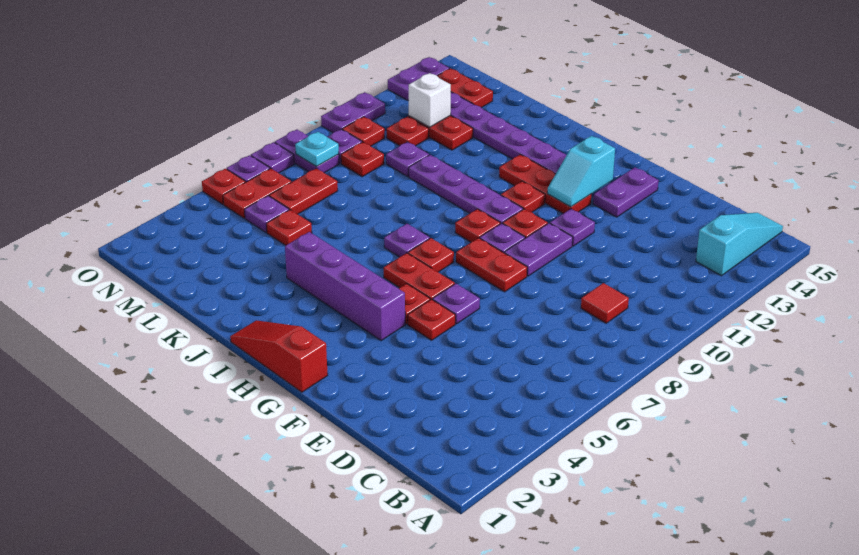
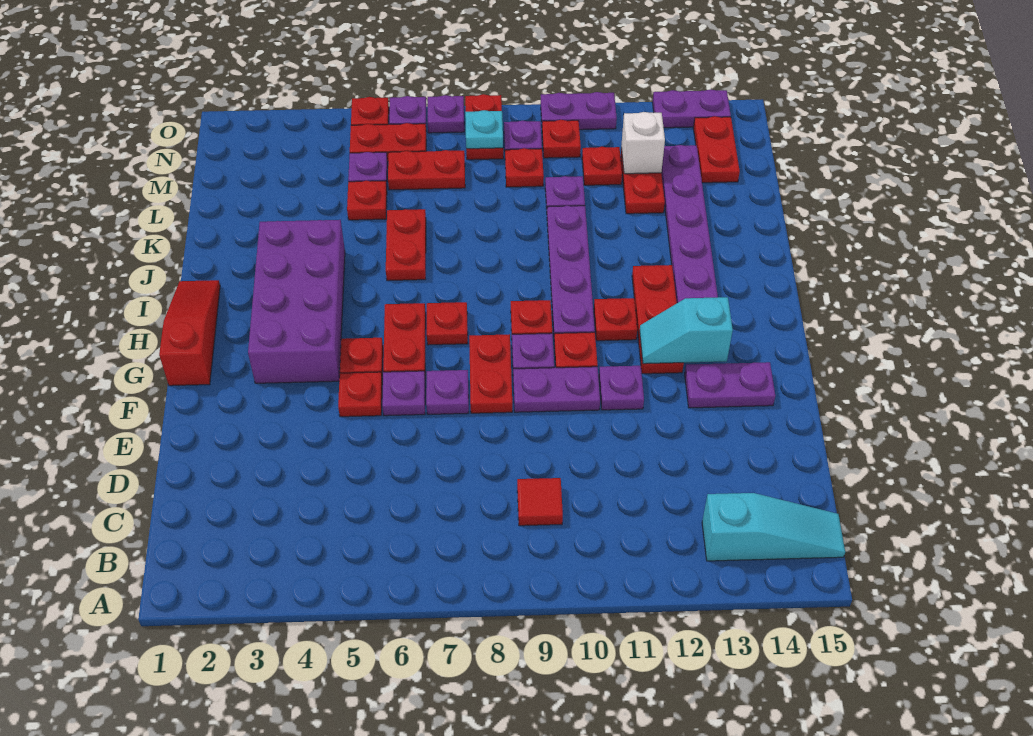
purple 1x4 brick [285,232,405,340] -> purple 2x4 brick [248,220,345,383]
purple 1x1 plate [384,224,430,257] -> purple 1x1 plate moved to [426,370,469,414]
none -> red 1x2 plate [386,209,426,281]
purple 1x2 plate [275,130,339,173] -> red 1x2 plate [465,94,503,160]

